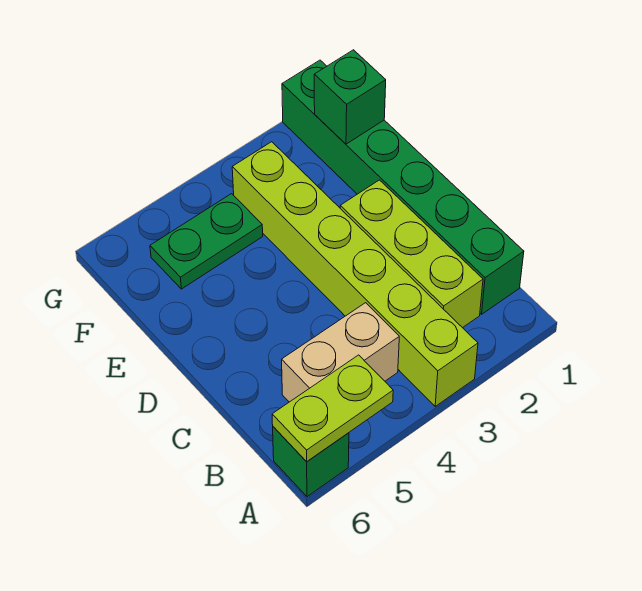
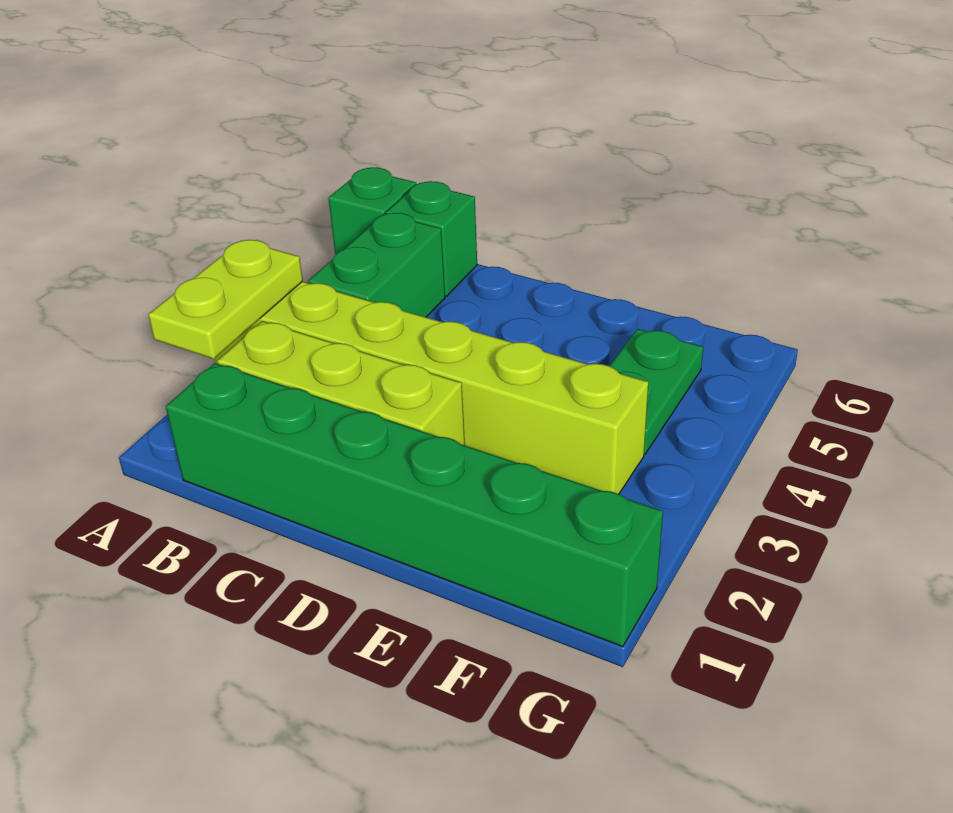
lime 1x2 plate [272,355,393,462] -> lime 1x2 plate moved to [148,240,303,359]
tan 1x2 brick [282,303,399,402] -> green 1x2 brick [308,213,445,317]
green 1x1 brick [314,50,386,144] -> green 1x1 brick moved to [386,181,477,296]

